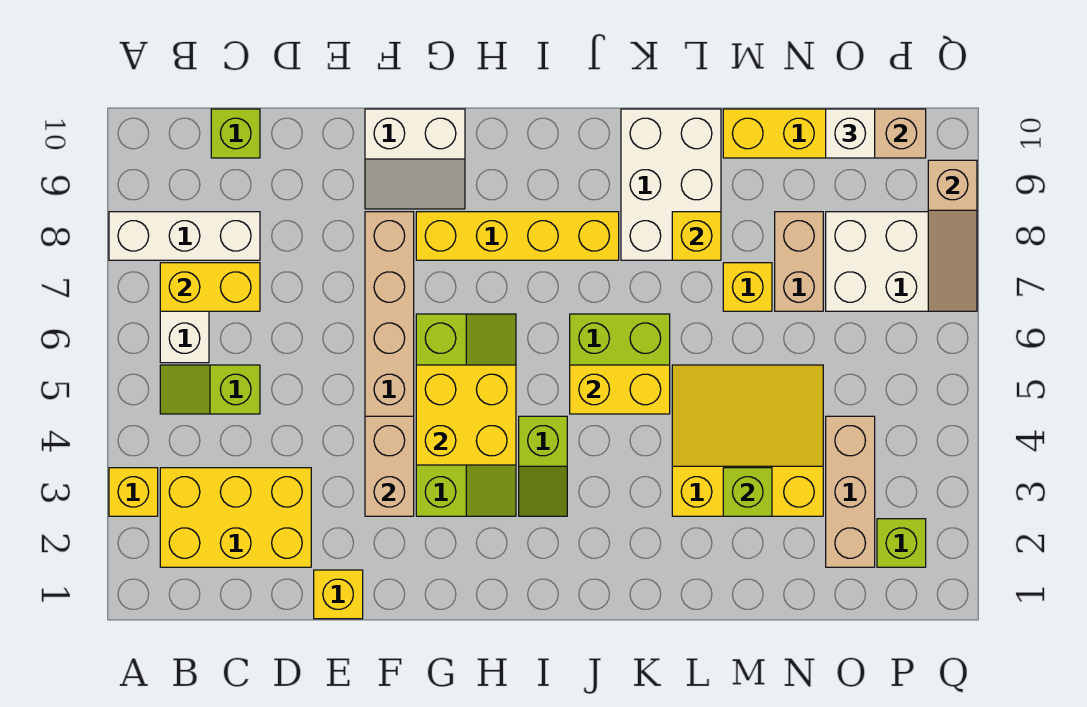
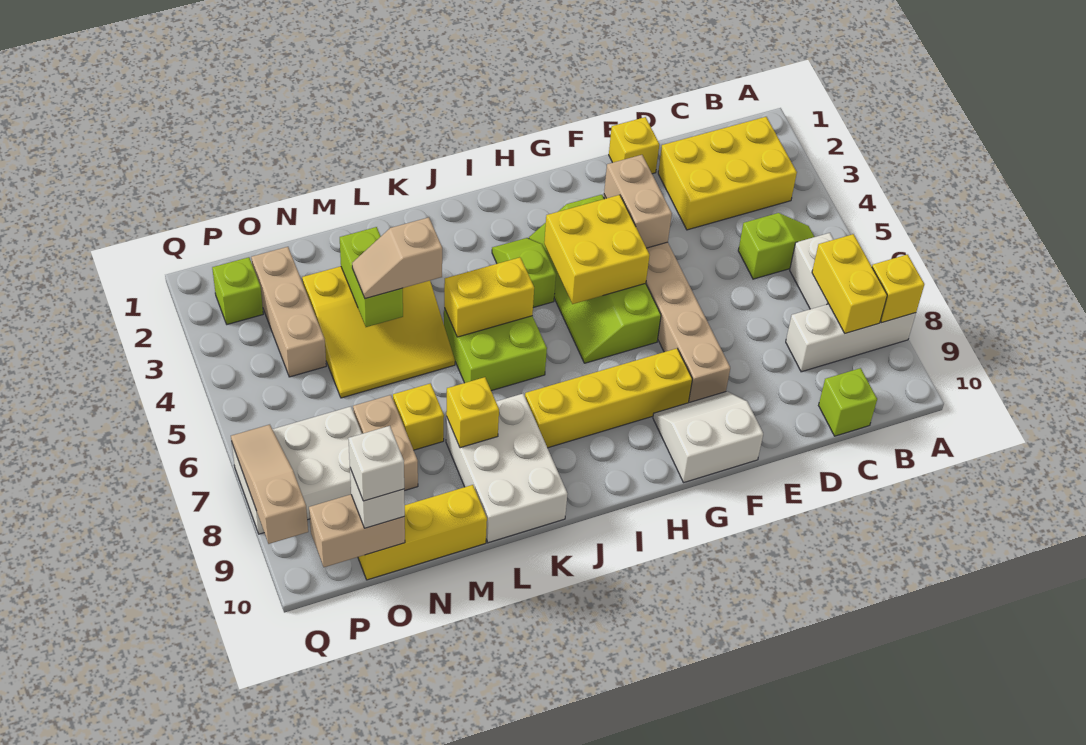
yellow 1x1 brick [109,468,158,516] -> yellow 1x1 brick moved to [872,255,924,322]
yellow 1x2 brick [160,263,260,311] -> yellow 1x2 brick turned to [812,234,887,333]
none -> tan 1x2 slope [352,217,442,299]
lime 1x1 brick [723,468,772,516] -> lime 1x2 brick [340,227,403,327]
none -> white 1x1 brick [348,426,404,501]

